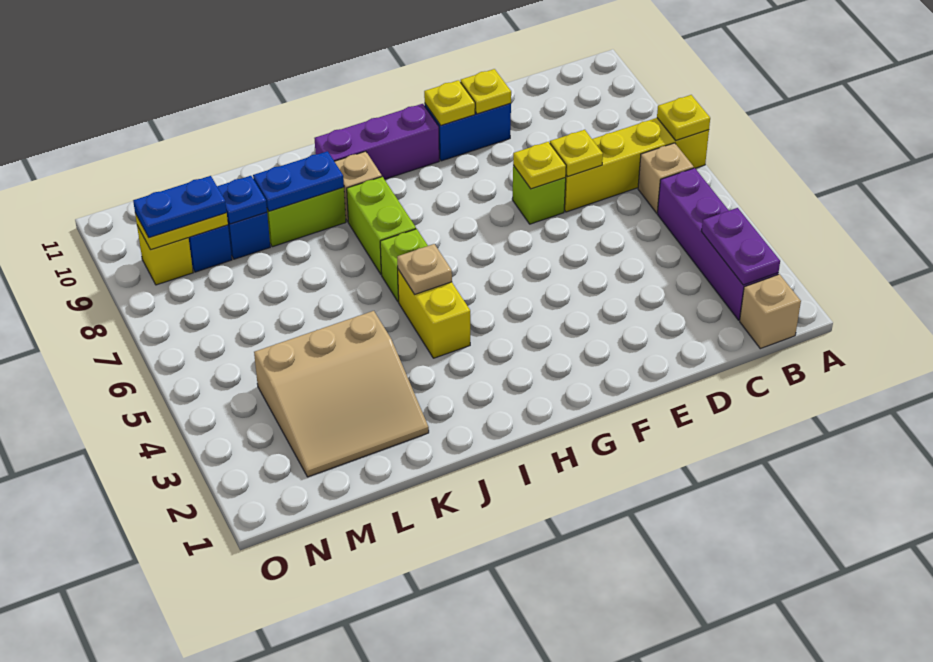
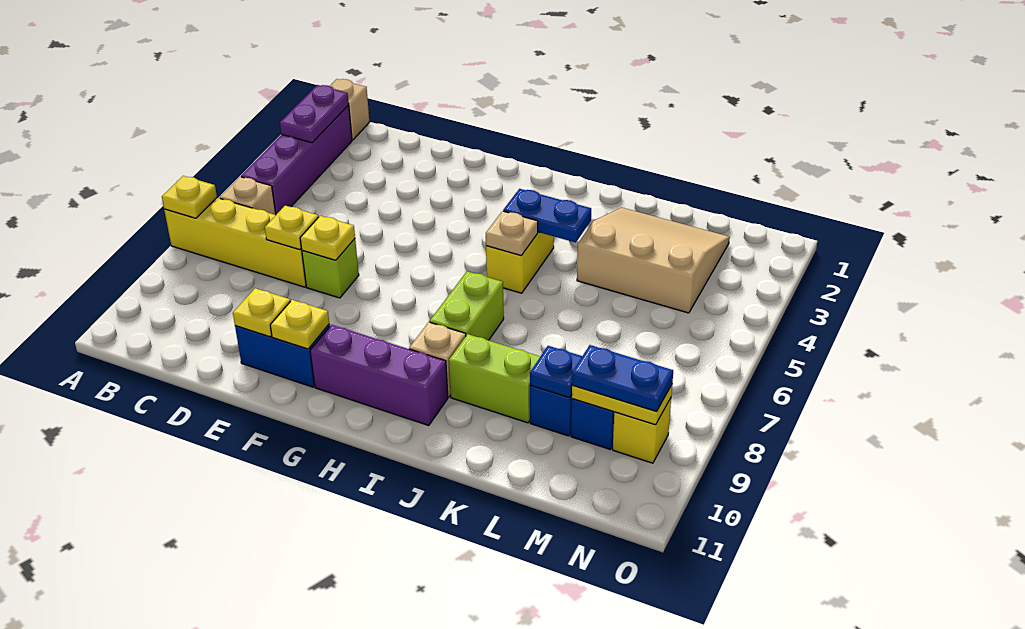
lime 1x1 brick [380,229,428,302] -> none
blue 1x2 plate [253,151,344,211] -> blue 1x2 plate moved to [503,189,591,243]

